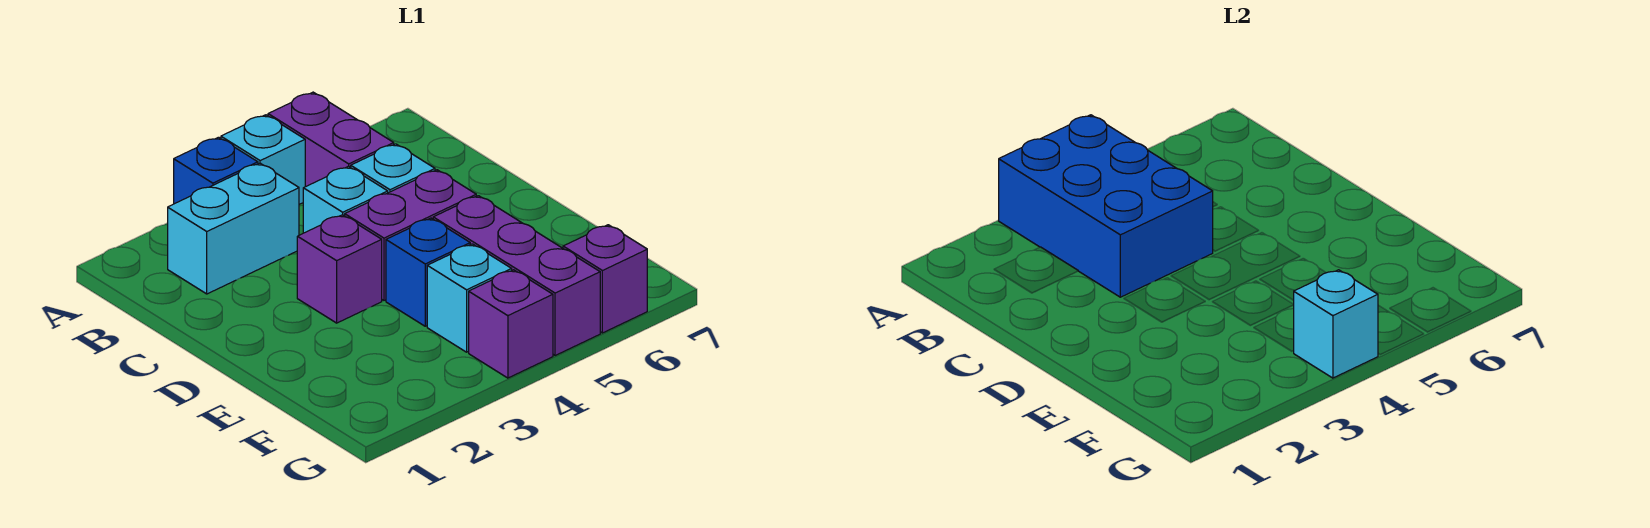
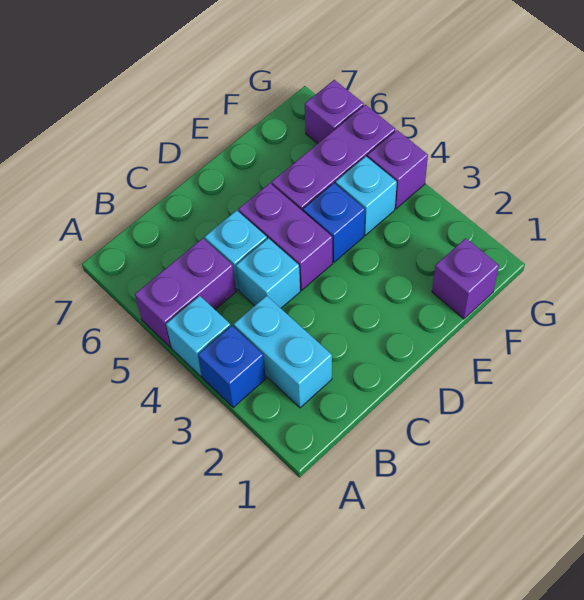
blue 2x3 brick [999,115,1213,297] -> none
purple 1x1 brick [297,215,382,323] -> purple 1x1 brick moved to [432,238,499,319]
cyan 1x1 brick [1293,270,1378,378] -> none

